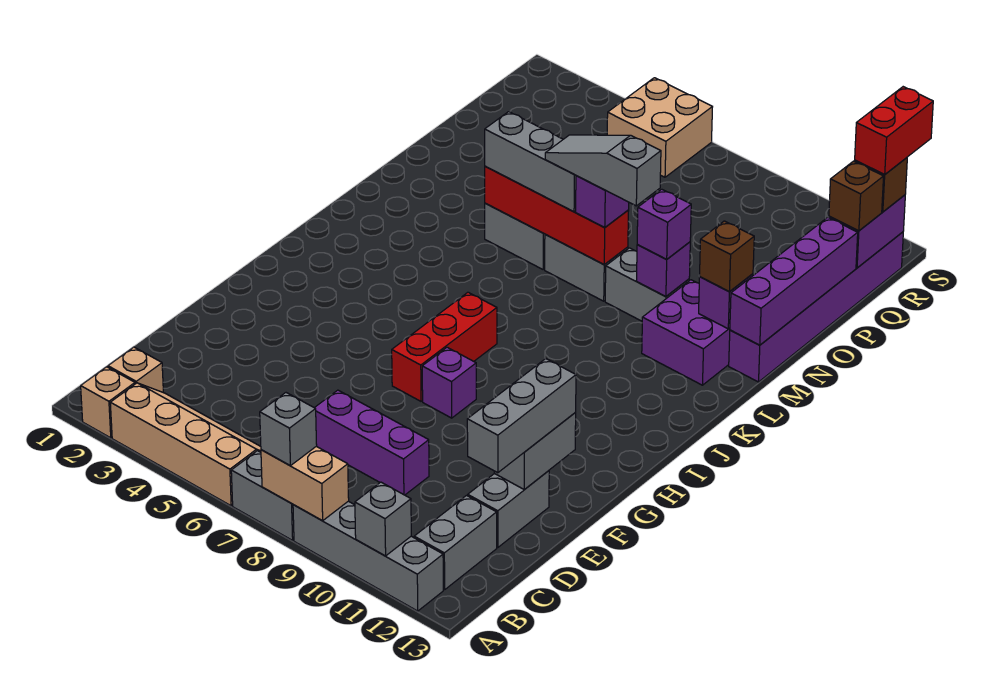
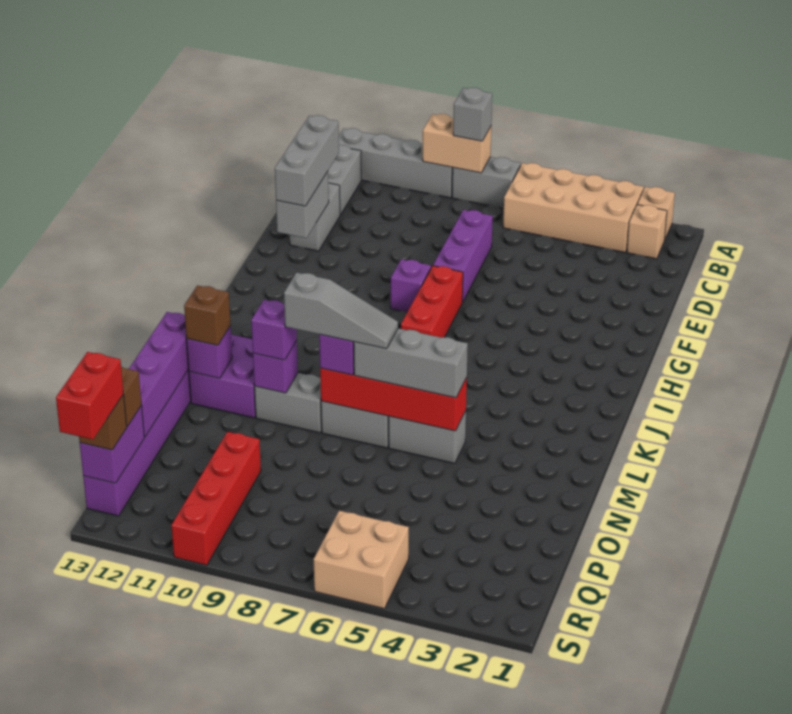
tan 2x4 slope [110,383,261,506] -> tan 2x4 brick [503,163,644,252]
grey 1x1 brick [355,482,411,556] -> none
purple 1x3 brick [315,390,429,495] -> purple 1x3 brick turned to [433,210,493,302]
none -> red 1x4 brick [171,432,261,565]

